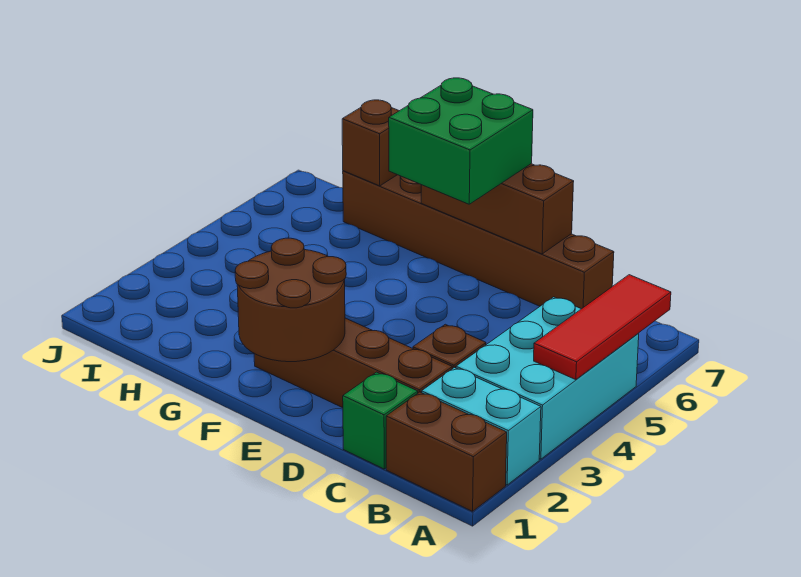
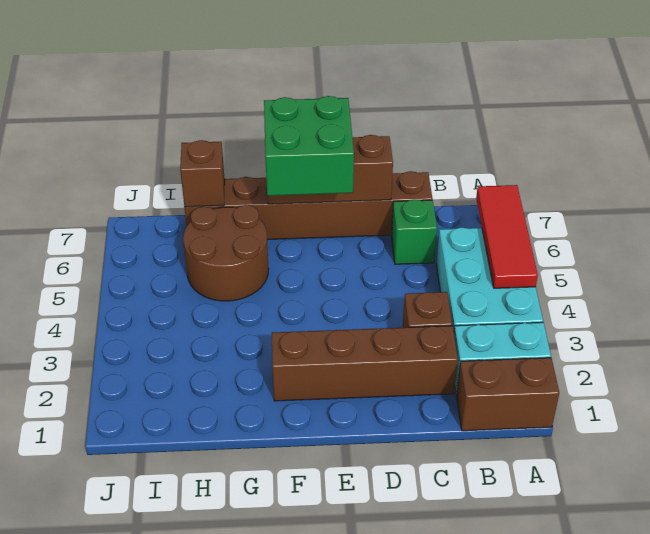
green 1x1 brick [343,372,418,469] -> green 1x1 brick moved to [391,199,437,264]
brown 2x2 round brick [235,238,346,362] -> brown 2x2 round brick moved to [183,205,269,301]

